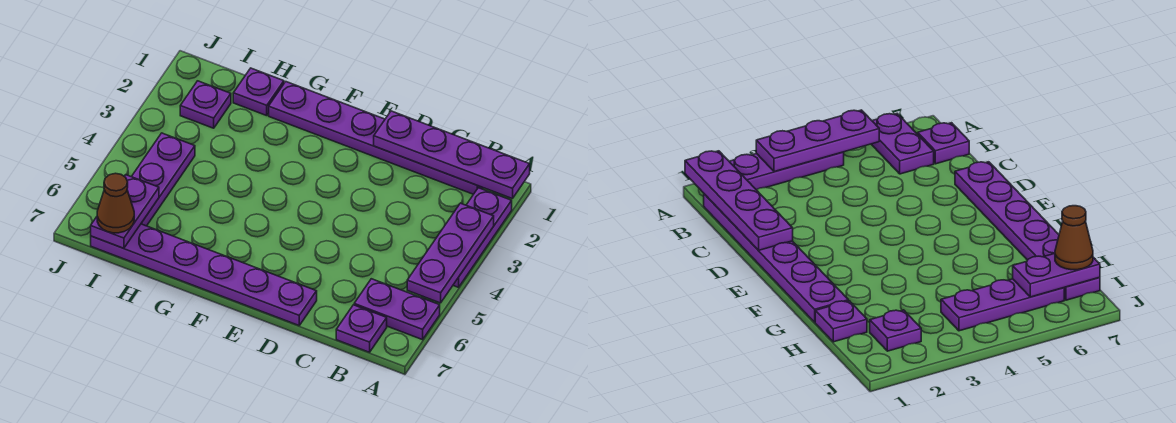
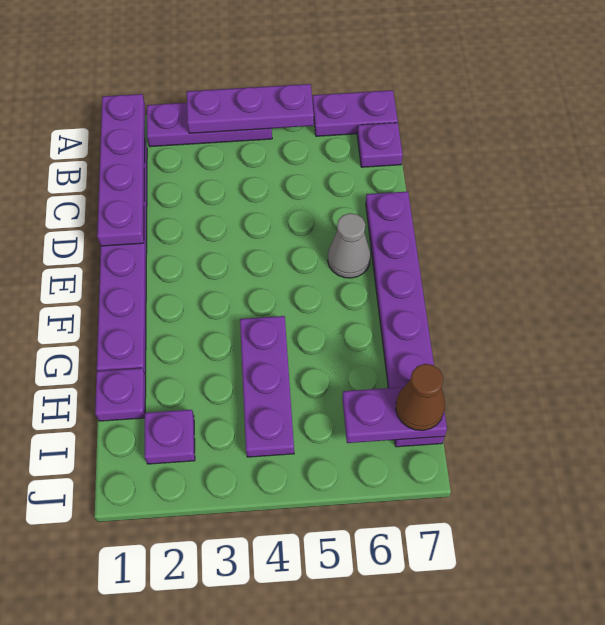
purple 1x2 plate [354,279,440,340] -> purple 1x2 plate turned to [313,90,398,136]
none -> grey 1x1 cone [328,213,371,278]
purple 1x3 plate [132,133,195,226] -> purple 1x3 plate turned to [240,316,294,457]

